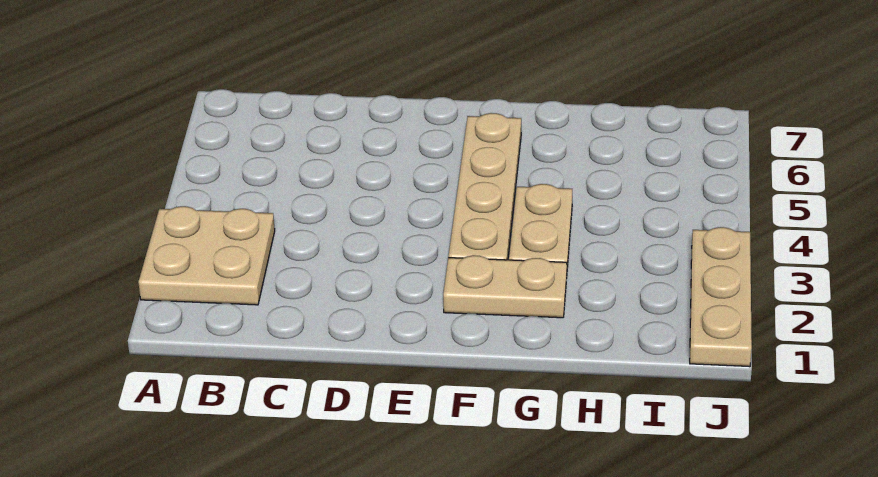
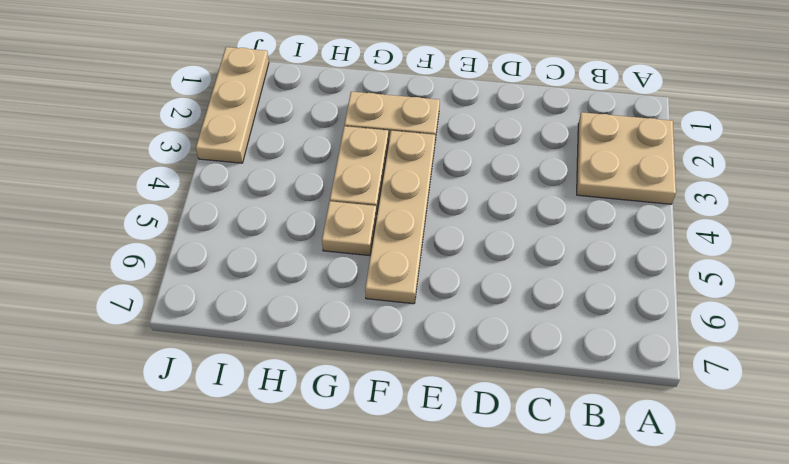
none -> tan 1x1 plate [322,201,376,256]

